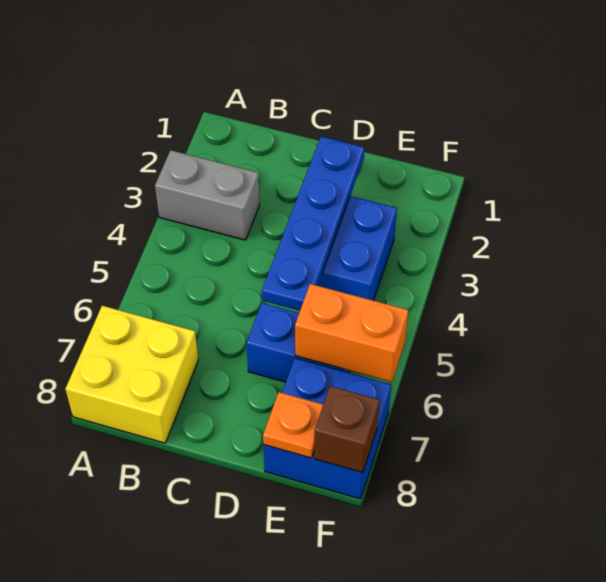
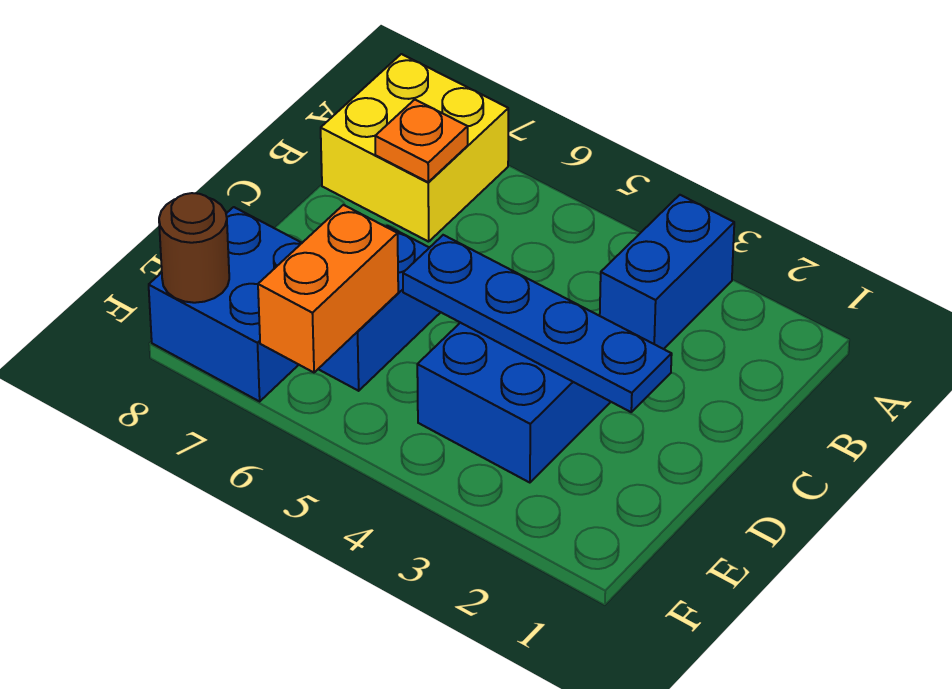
grey 1x2 brick [155,150,260,240] -> blue 1x2 brick [600,195,734,349]
orange 1x1 plate [263,392,323,458] -> orange 1x1 plate moved to [375,100,468,182]
brown 1x1 brick [314,386,380,473] -> brown 1x1 round brick [159,193,229,303]

